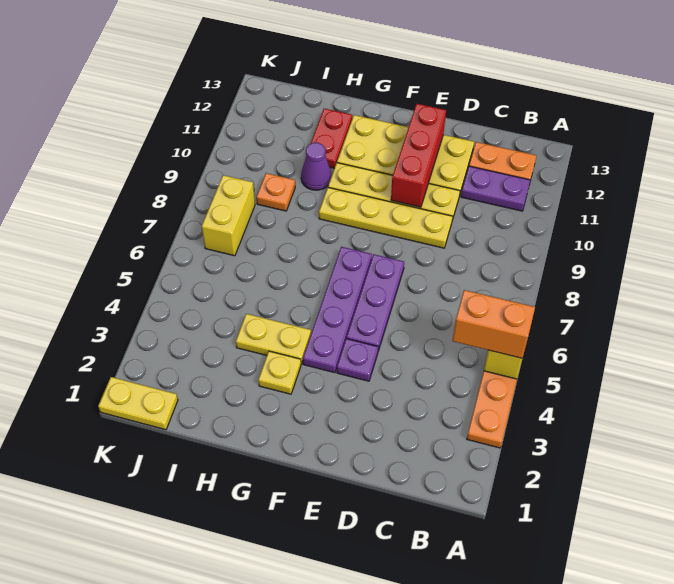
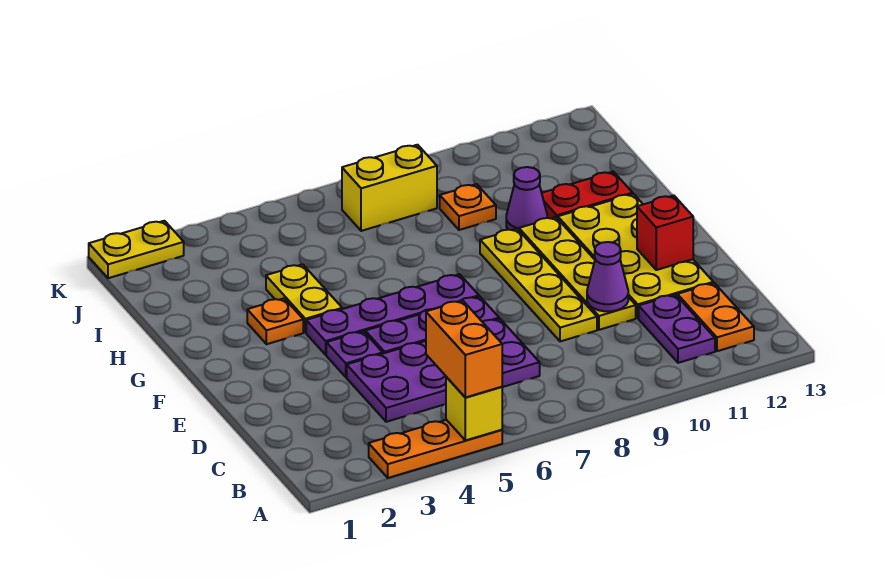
none -> purple 2x4 plate [347,319,540,422]
none -> purple 1x1 cone [587,242,628,311]
red 1x3 brick [391,104,446,207] -> red 1x1 brick [637,195,693,270]
yellow 1x1 plate [258,351,301,394] -> orange 1x1 plate [247,298,303,344]
yellow 1x2 plate [98,377,178,430] -> yellow 1x2 plate turned to [89,221,184,278]

